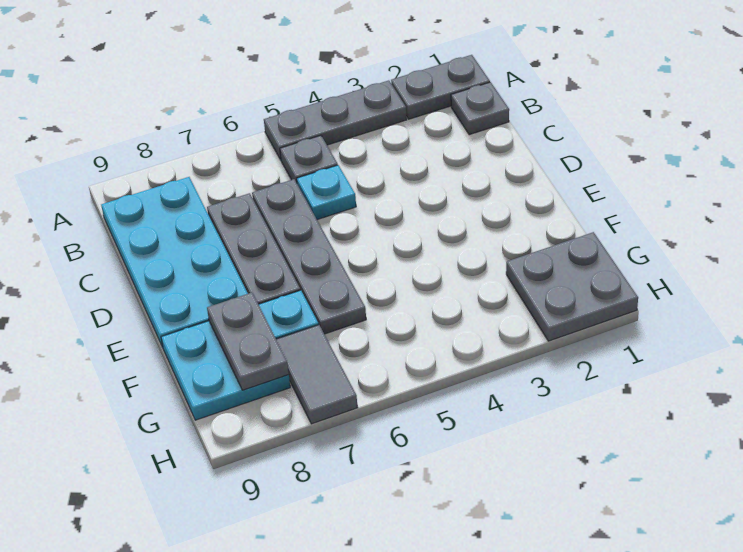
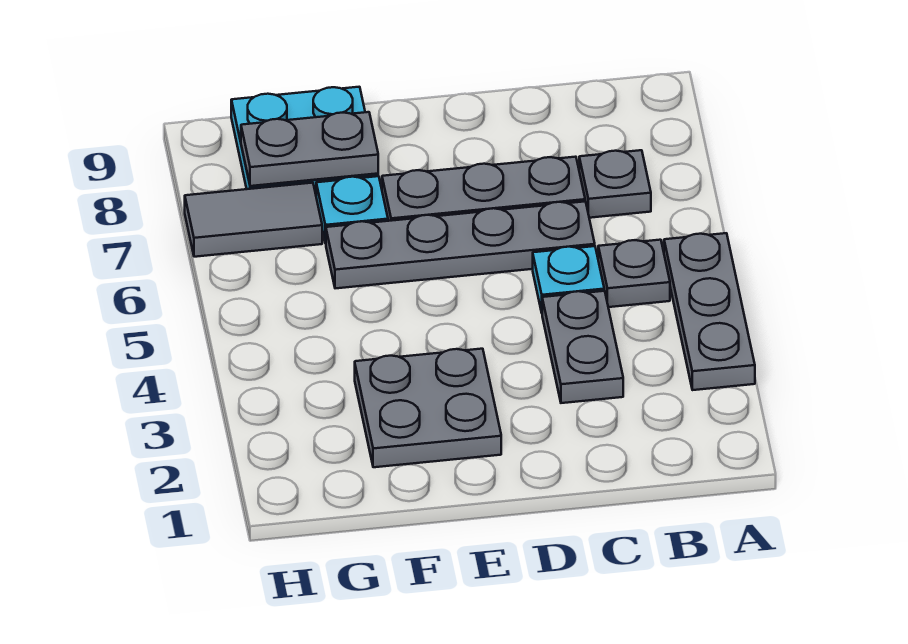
grey 1x2 plate [391,55,490,119] -> grey 1x2 plate moved to [542,291,623,403]
grey 1x1 plate [451,82,509,135] -> grey 1x1 plate moved to [579,150,651,218]
cyan 2x4 plate [101,177,248,347] -> none
grey 2x2 plate [506,232,638,341] -> grey 2x2 plate moved to [355,349,501,467]

